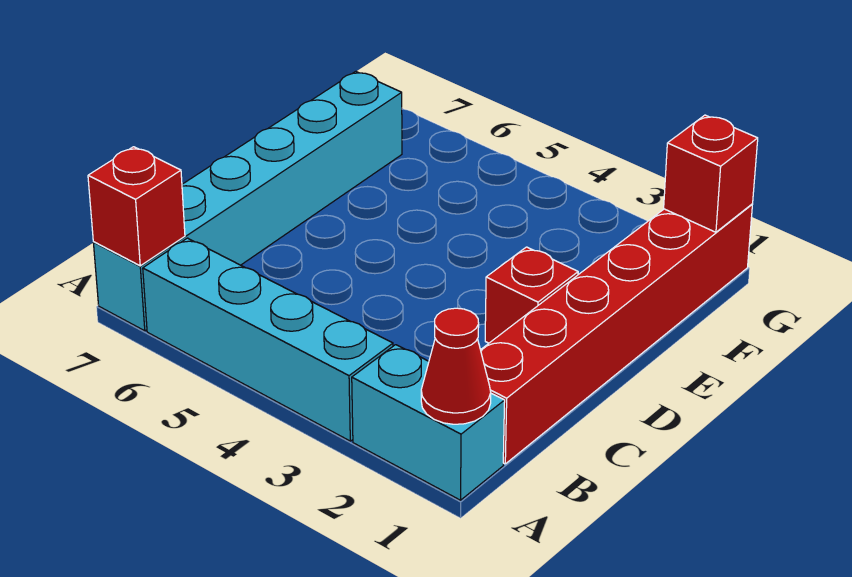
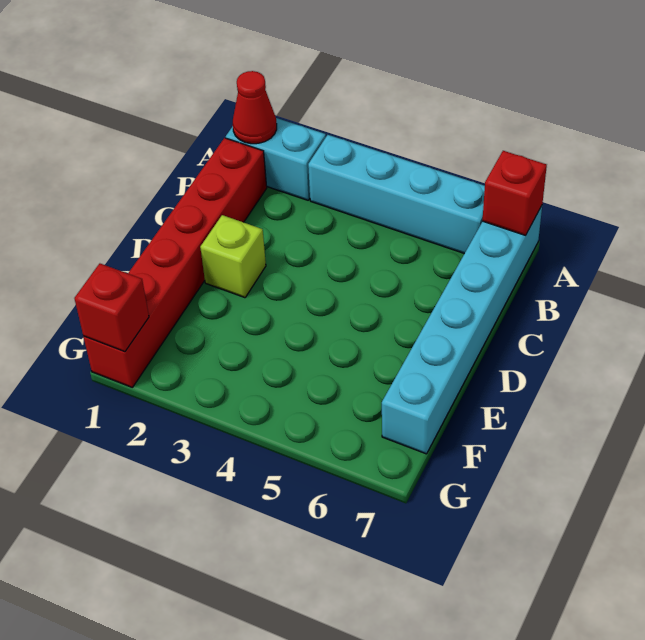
red 1x1 brick [485,247,578,343] -> lime 1x1 brick [200,215,266,298]

